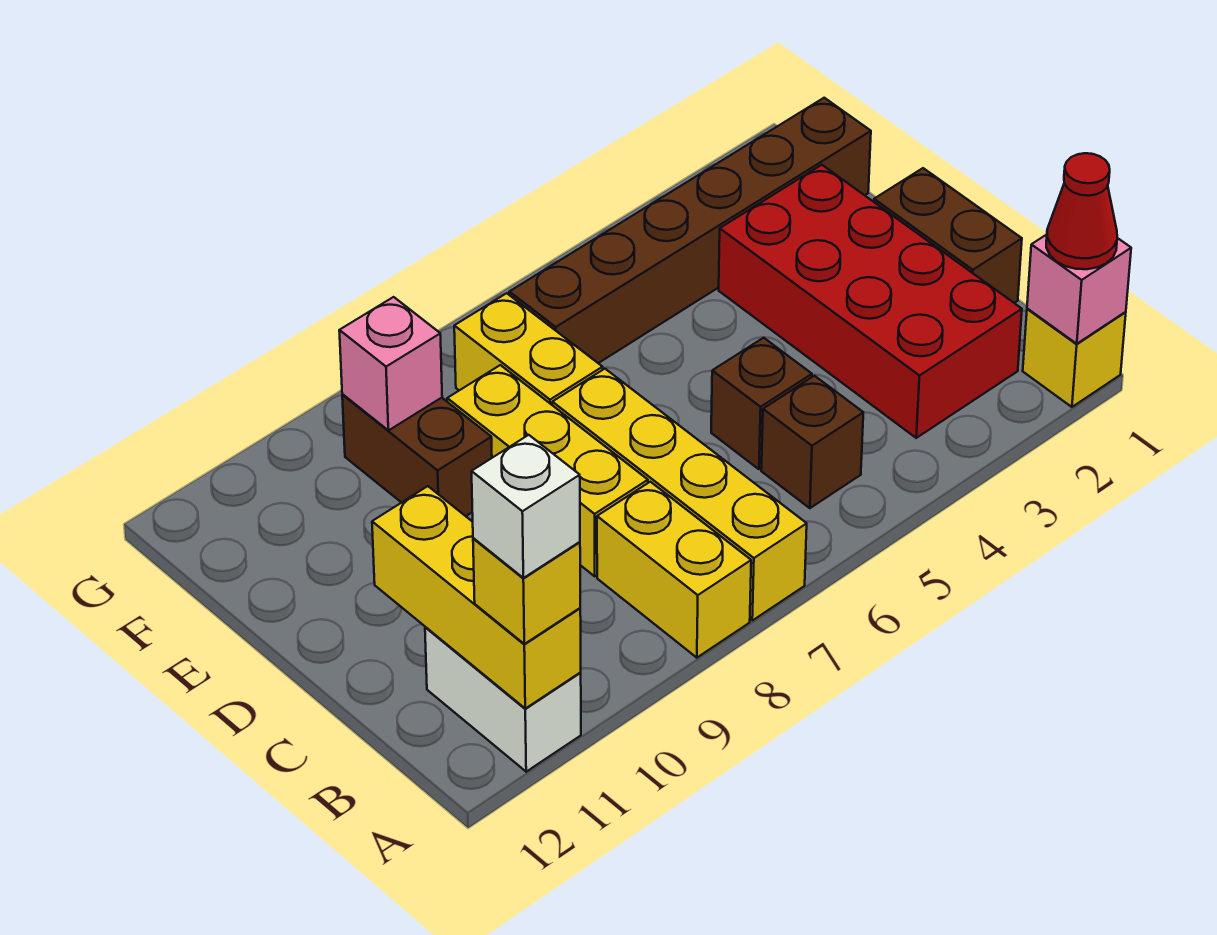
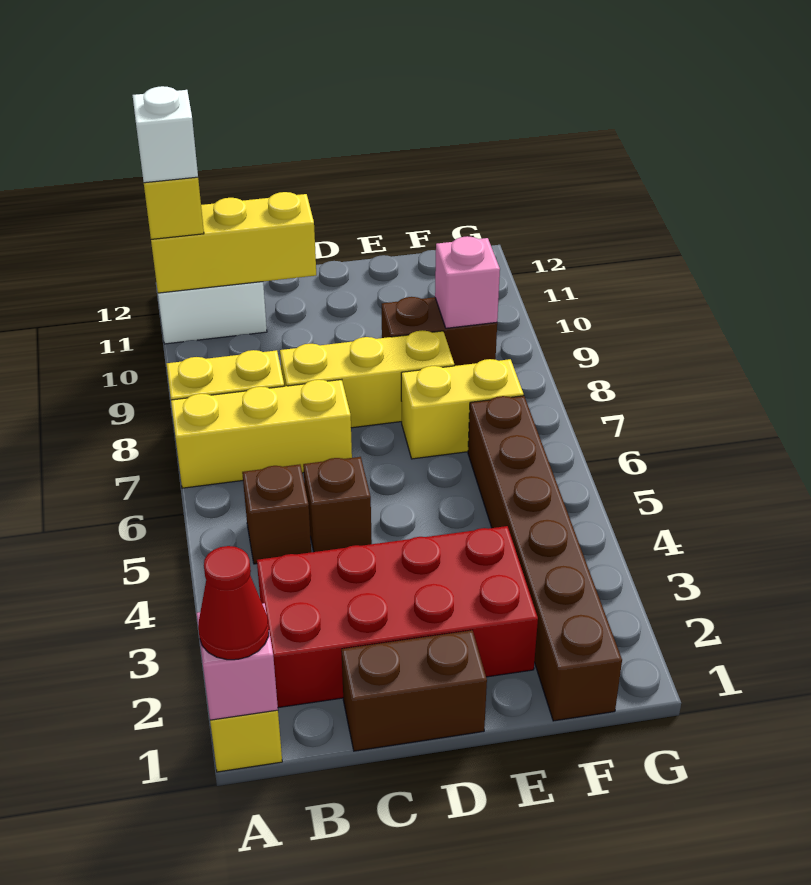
yellow 1x4 brick [552,369,807,620] -> yellow 1x3 brick [171,380,352,488]

